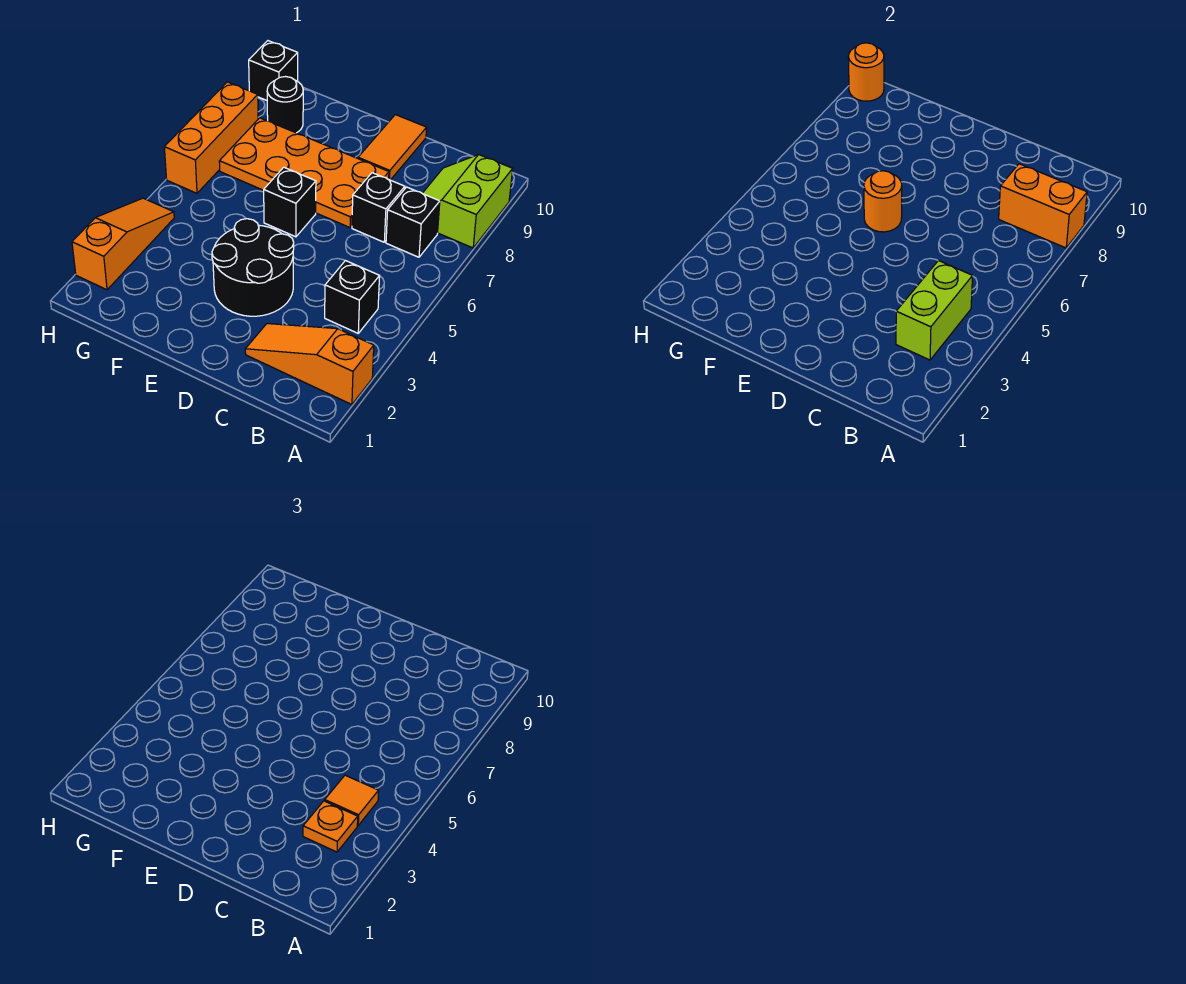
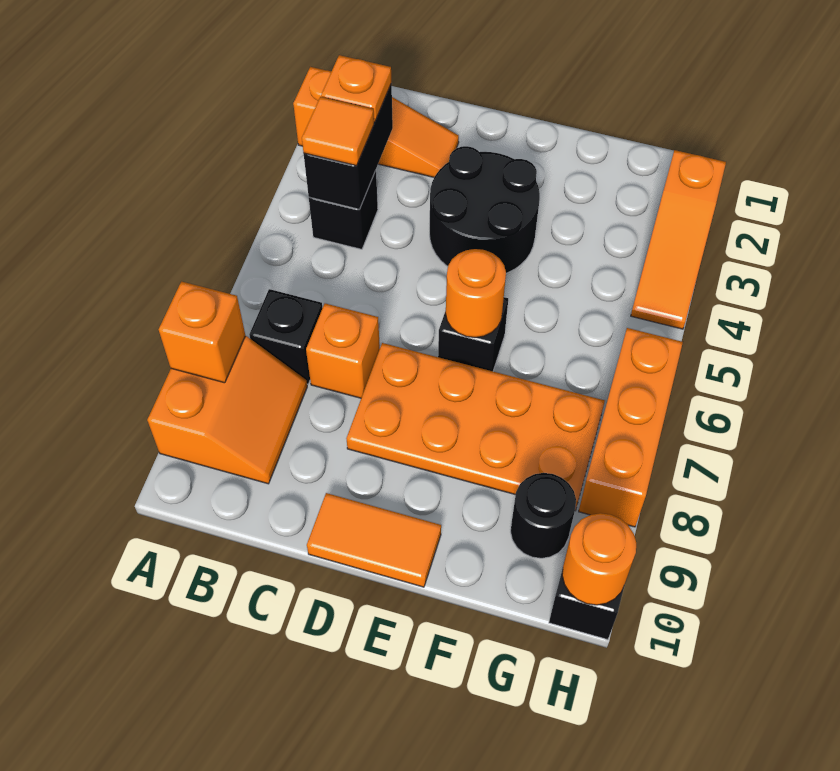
lime 2x2 slope [422,155,513,248] -> orange 2x2 slope [147,336,307,484]
orange 1x2 brick [999,164,1087,248] -> orange 1x1 brick [159,282,245,383]
lime 1x2 brick [896,261,973,360] -> black 1x2 brick [304,83,393,209]
black 1x1 brick [352,173,405,242] -> orange 1x1 brick [306,303,380,398]
orange 1x2 tile [358,115,427,180] -> orange 1x2 tile turned to [307,493,441,587]

